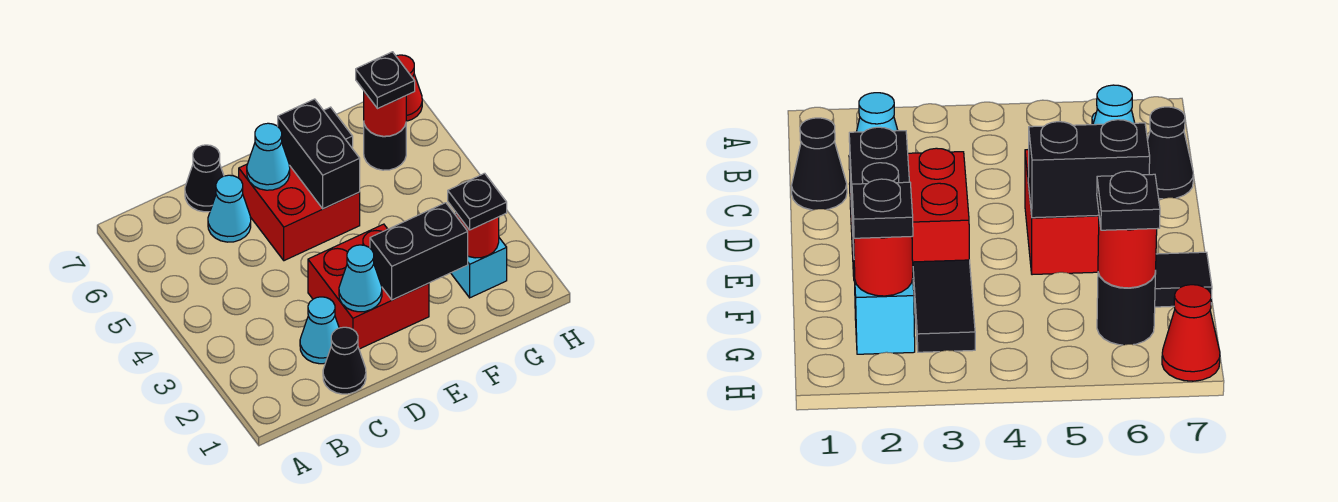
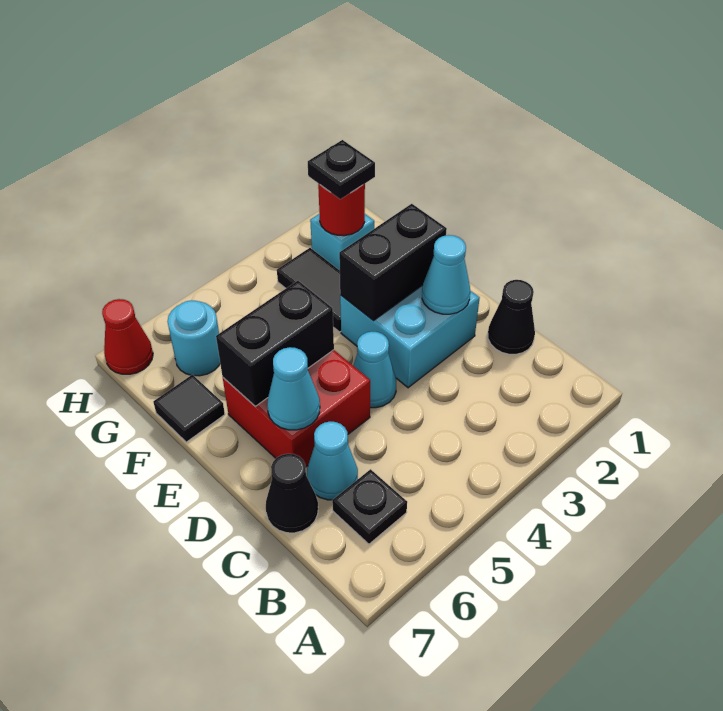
cyan 1x1 cone [300,297,339,364] -> cyan 1x1 cone moved to [353,332,396,408]
red 2x2 brick [308,224,429,349] -> cyan 2x2 brick [340,286,480,388]
black 1x2 brick [370,203,468,300] -> black 1x2 brick turned to [339,204,447,321]
black 1x1 round brick [364,124,406,170] -> cyan 1x1 round brick [167,300,220,376]
red 1x1 round brick [364,92,406,136] -> none
black 1x1 plate [356,52,415,109] -> black 1x1 plate moved to [332,469,407,544]

